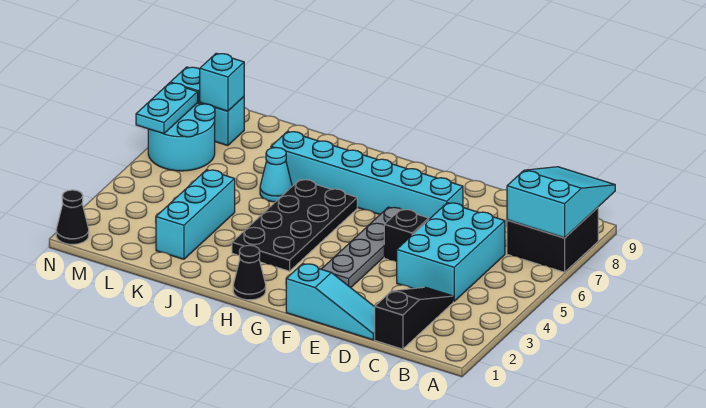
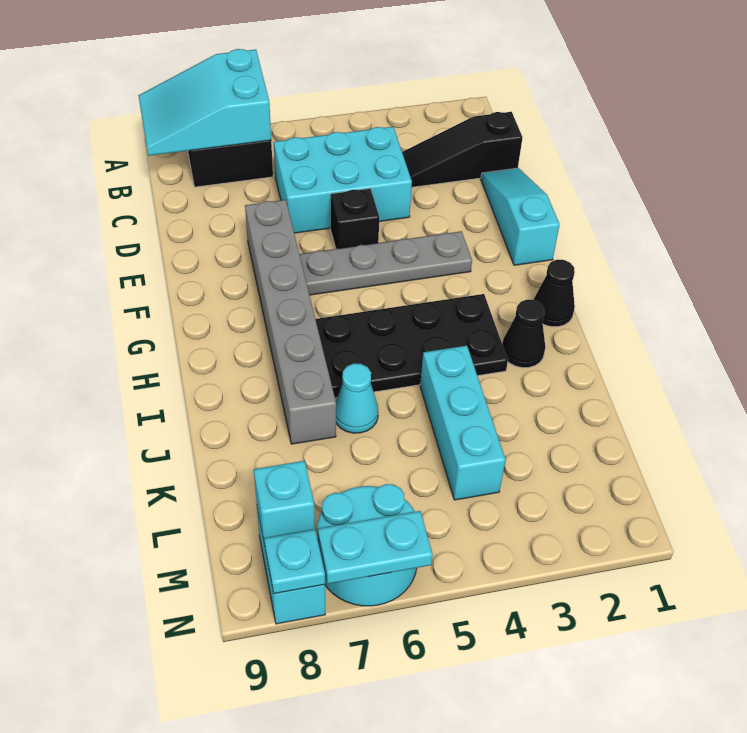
cyan 1x6 brick [271,131,463,219] -> grey 1x6 brick [245,200,336,444]
cyan 1x3 brick [156,170,235,259] -> cyan 1x3 brick turned to [420,346,505,500]
black 1x1 cone [56,190,89,244] -> black 1x1 cone moved to [502,300,545,368]

